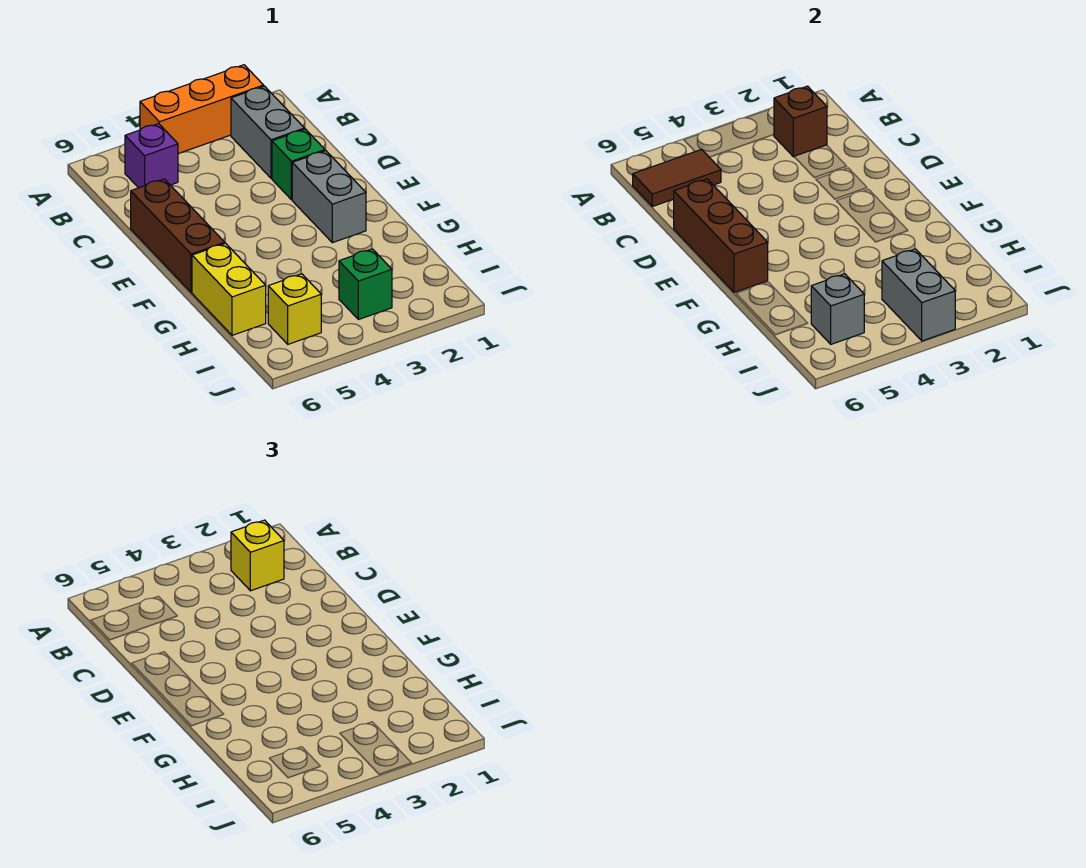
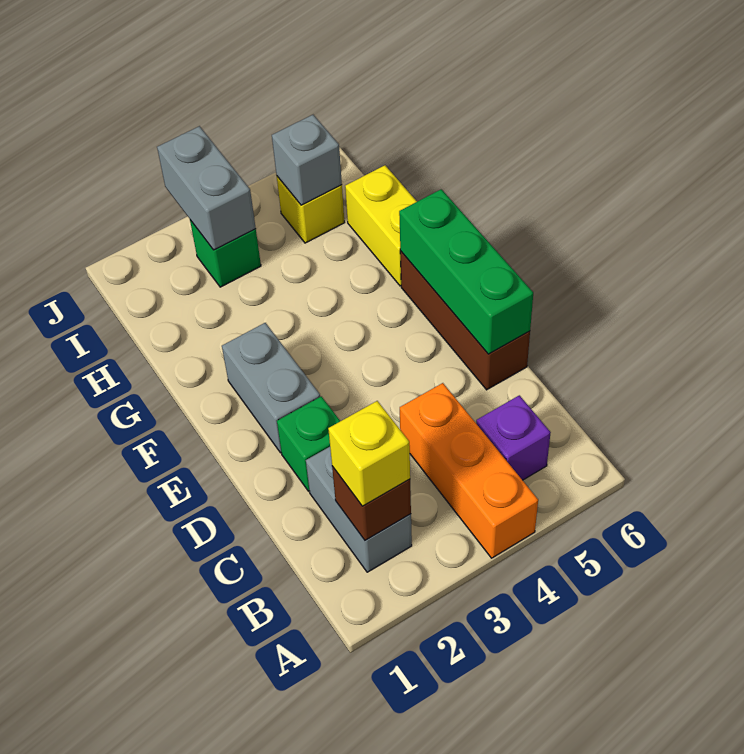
orange 1x3 brick [140,65,264,154] -> orange 1x3 brick turned to [400,383,538,558]
brown 1x2 tile [633,149,721,206] -> none
brown 1x3 brick [674,179,768,292] -> green 1x3 brick [399,189,533,354]

